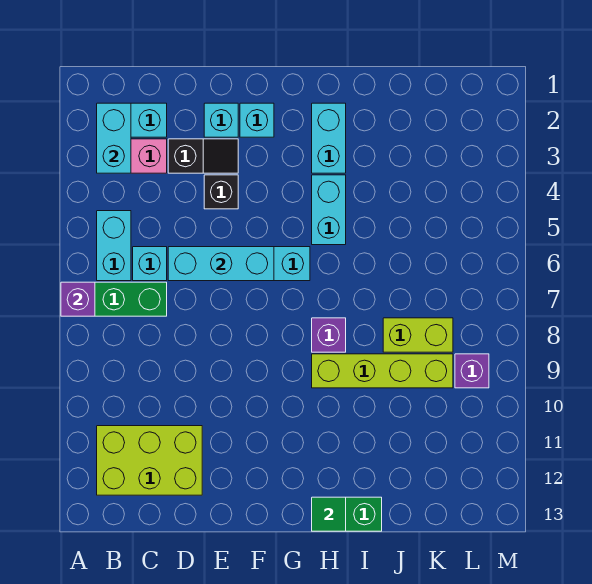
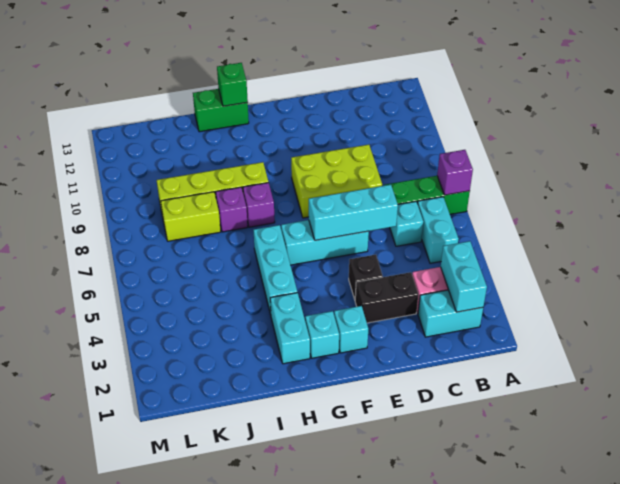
lime 2x3 brick [97,426,202,495] -> lime 2x3 brick moved to [291,145,382,218]
black 1x2 slope [168,139,238,173] -> black 1x2 brick [355,272,418,323]
cyan 1x1 brick [204,103,238,137] -> cyan 1x1 brick moved to [305,311,339,358]
cyan 1x2 brick [312,175,346,245] -> cyan 1x3 brick [254,225,297,314]
green 1x1 tile [312,497,346,531] -> green 1x1 brick [217,63,248,106]
purple 1x1 brick [455,354,489,388] -> purple 1x1 brick moved to [216,187,248,232]

